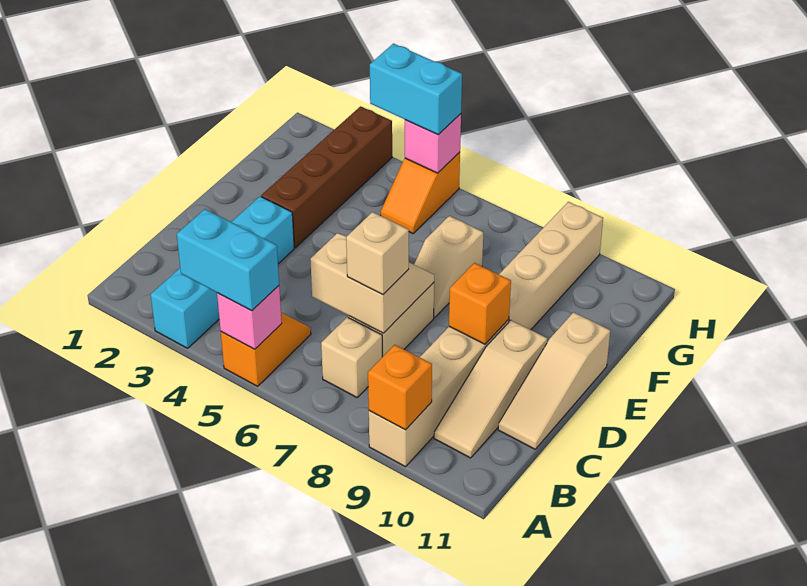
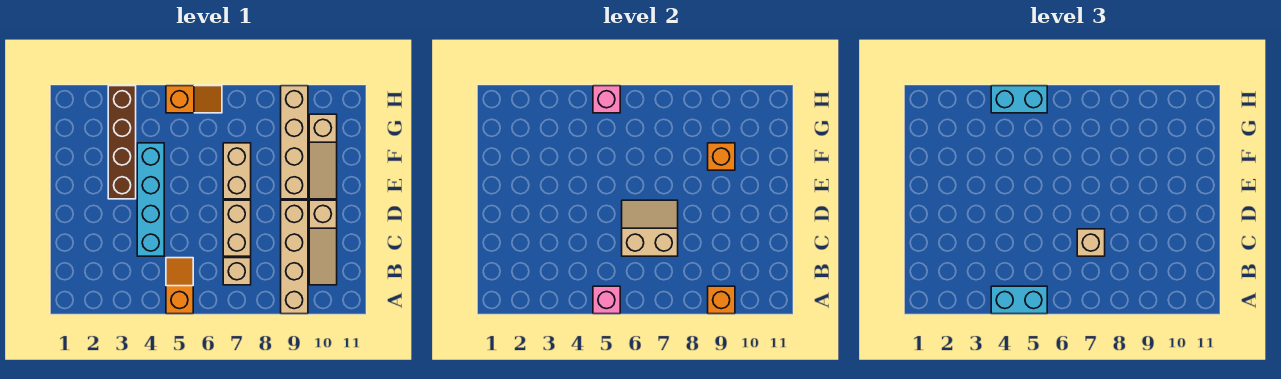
cyan 1x4 brick [151,196,294,348] -> cyan 1x4 brick moved to [137,143,164,256]
tan 1x3 slope [498,312,610,449] -> tan 1x3 slope moved to [309,114,337,199]
orange 1x1 brick [449,263,511,344] -> orange 1x1 brick moved to [708,143,735,170]
tan 1x2 slope [414,216,483,318] -> tan 1x2 brick [223,143,251,199]
orange 1x2 slope [381,152,460,233] -> orange 1x2 slope turned to [166,86,222,113]

